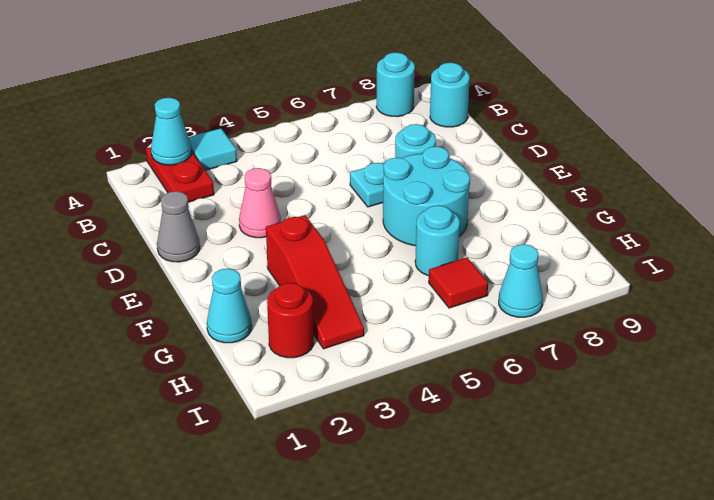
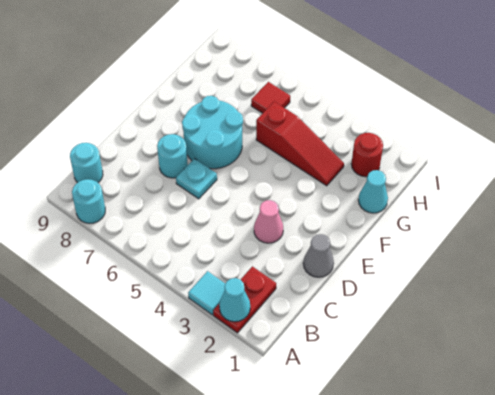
red 1x3 slope [266,215,364,349] -> red 1x3 slope turned to [256,102,344,186]
cyan 1x1 round brick [415,205,460,276] -> none
cyan 1x1 cone [499,244,543,317] -> none

